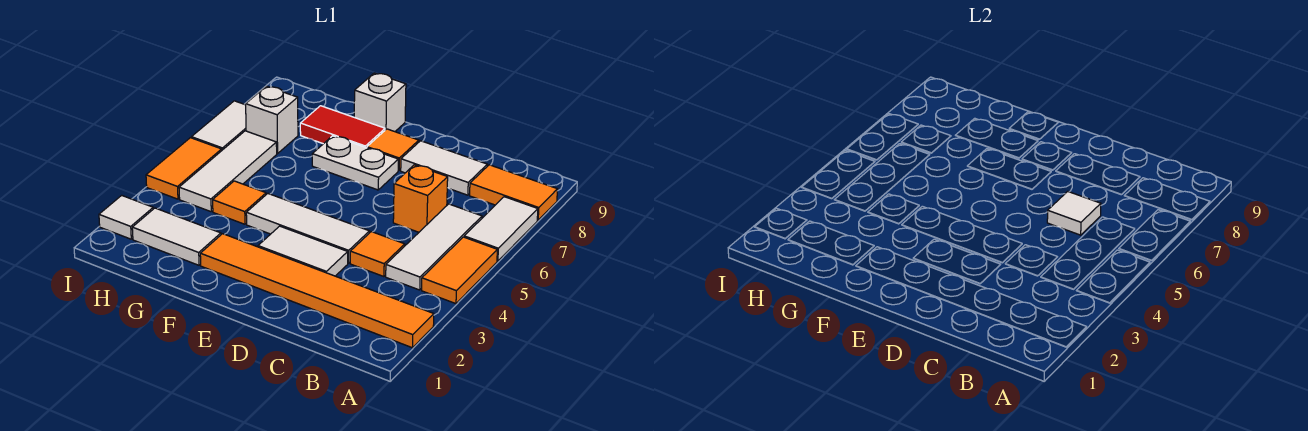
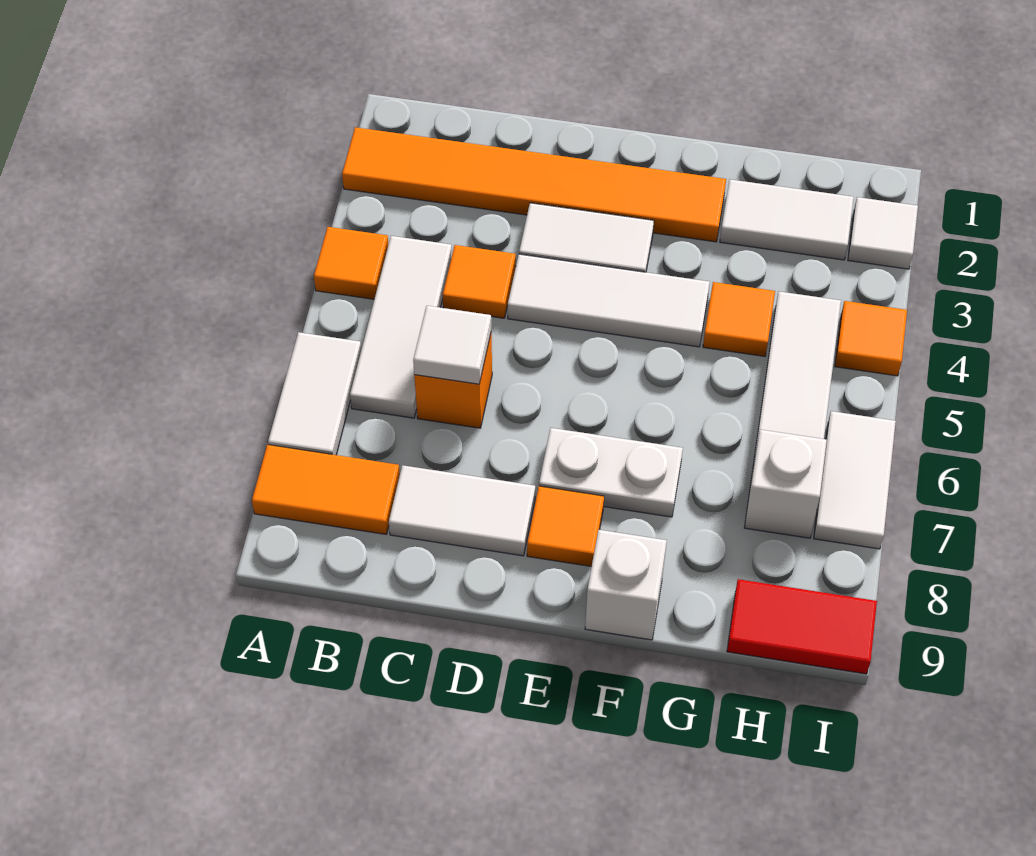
orange 1x2 tile [422,237,497,304] -> orange 1x1 tile [314,227,389,299]
red 1x2 tile [300,106,385,148] -> red 1x2 tile moved to [727,579,877,674]
orange 1x2 tile [146,138,222,199] -> orange 1x1 tile [835,301,907,376]

